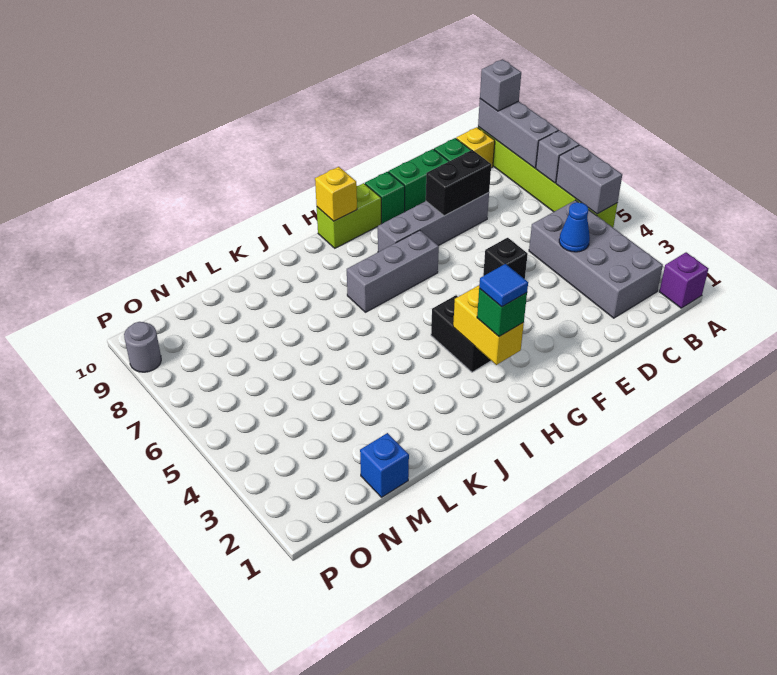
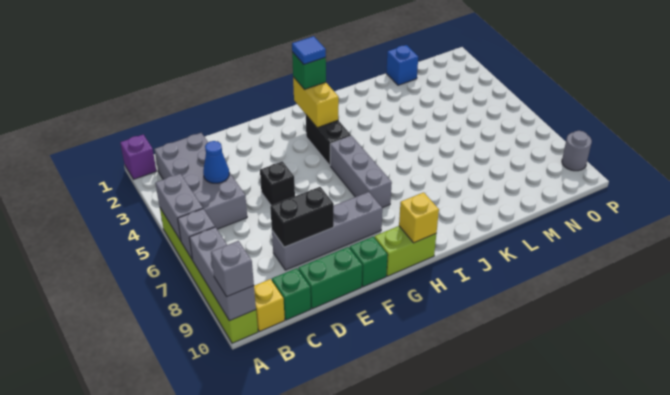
grey 1x3 brick [347,230,439,312] -> grey 1x3 brick turned to [330,136,392,208]

